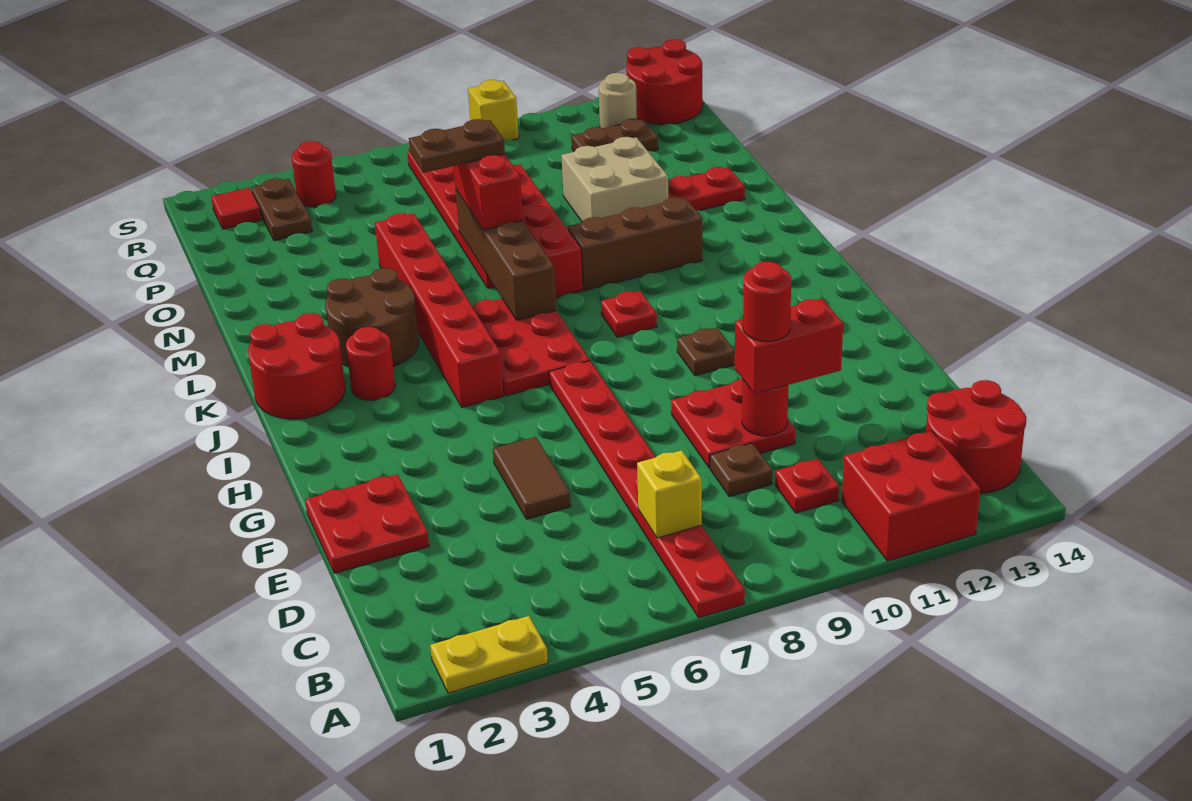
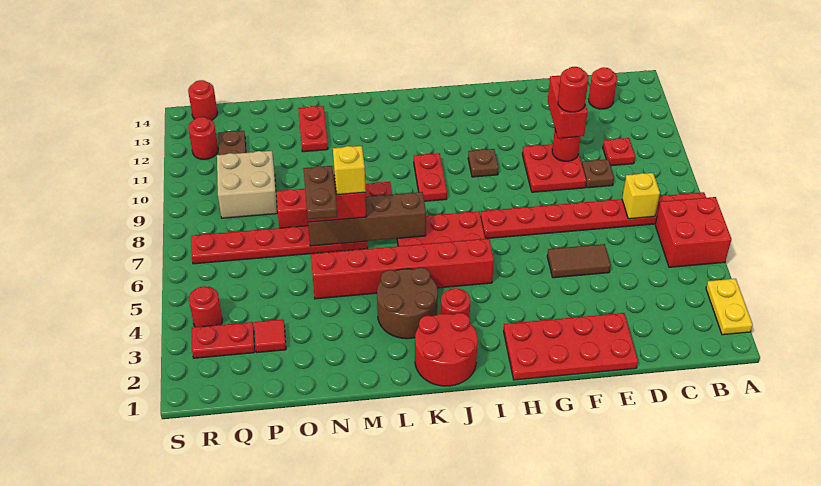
red 2x2 brick [842,431,980,561] -> red 2x2 brick moved to [655,197,732,267]
red 2x2 round brick [926,380,1027,493] -> red 1x1 round brick [589,67,617,109]
red 2x2 plate [305,474,429,573] -> red 2x4 plate [504,313,638,380]
red 1x1 plate [601,291,657,337] -> red 1x2 plate [414,153,447,201]
brown 1x3 brick [568,198,702,290] -> none
tan 2x2 brick [561,137,668,222] -> tan 2x2 brick moved to [217,151,277,218]
brown 1x2 plate [251,178,312,241] -> red 1x2 plate [192,322,255,358]
red 1x1 tile [211,188,261,229] -> red 1x1 tile moved to [254,319,286,352]
tan 1x1 round brick [598,73,637,128] -> red 1x1 round brick [188,117,218,159]
red 2x2 round brick [626,39,703,125] -> red 1x1 round brick [188,80,217,120]
yellow 1x1 brick [468,80,519,140] -> yellow 1x1 brick moved to [333,146,366,195]

